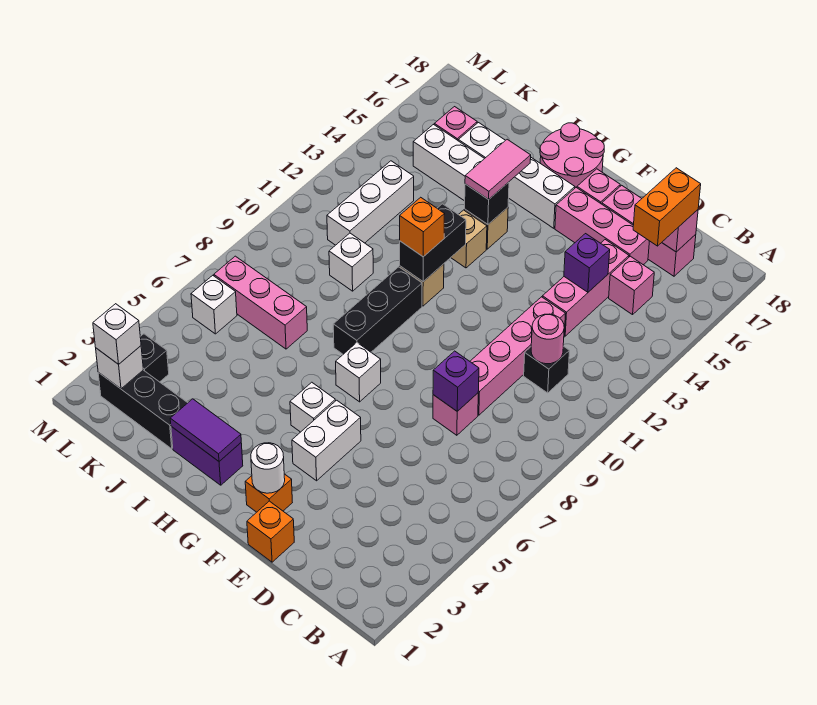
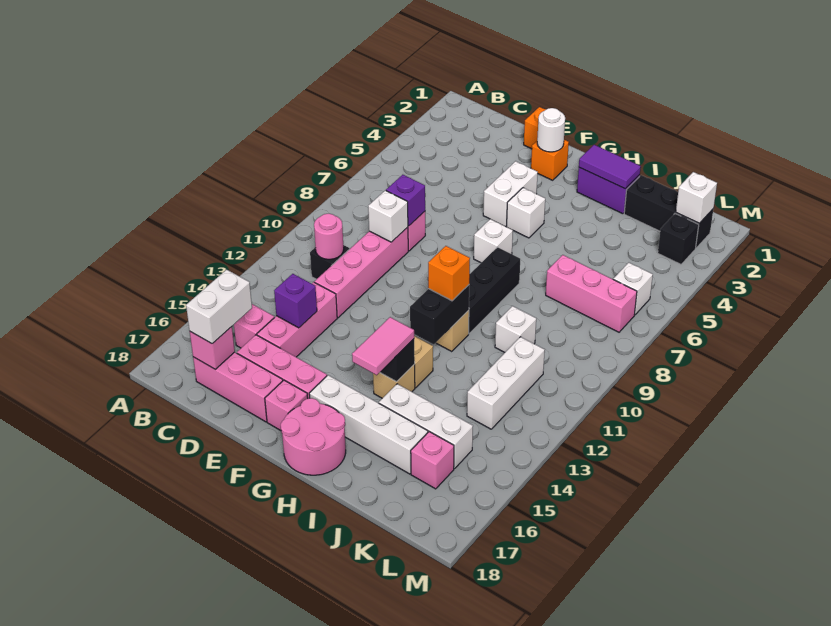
orange 1x2 brick [633,168,701,246] -> white 1x2 brick [186,270,252,344]
white 1x1 brick [93,304,141,364] -> white 1x1 brick moved to [368,190,408,242]

